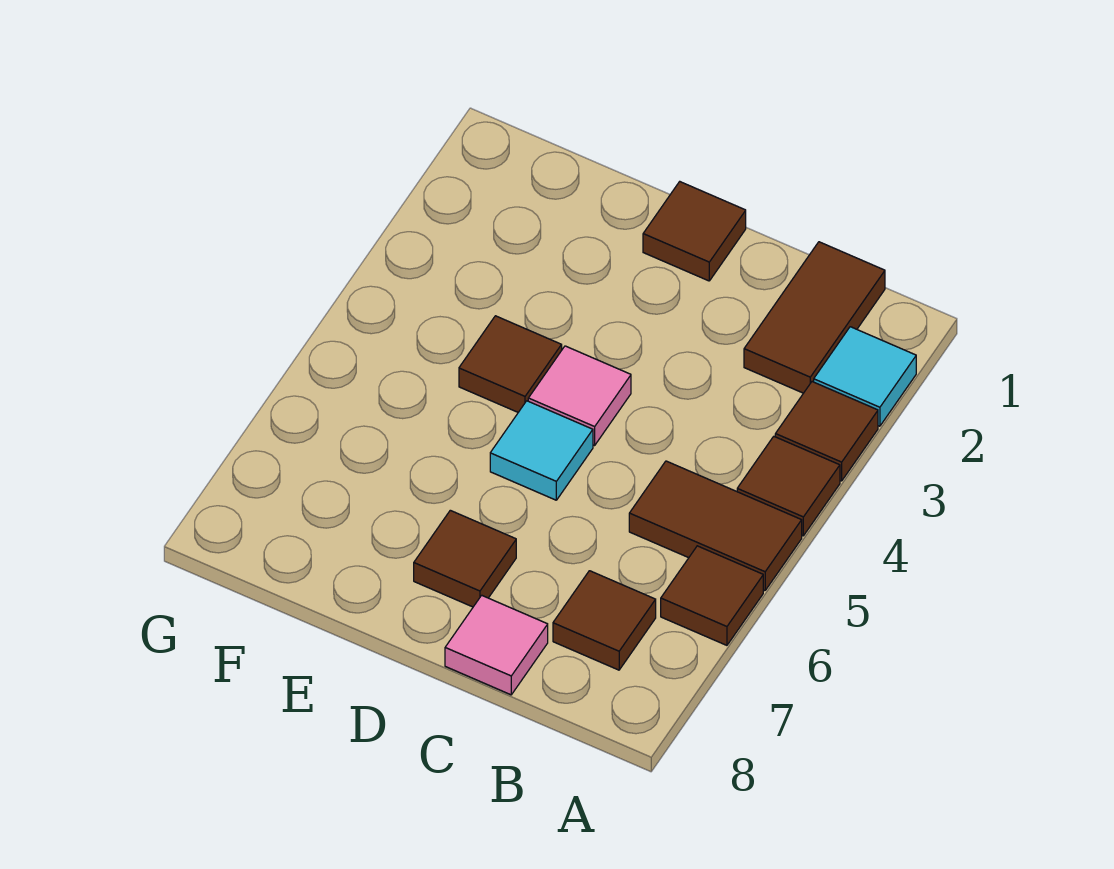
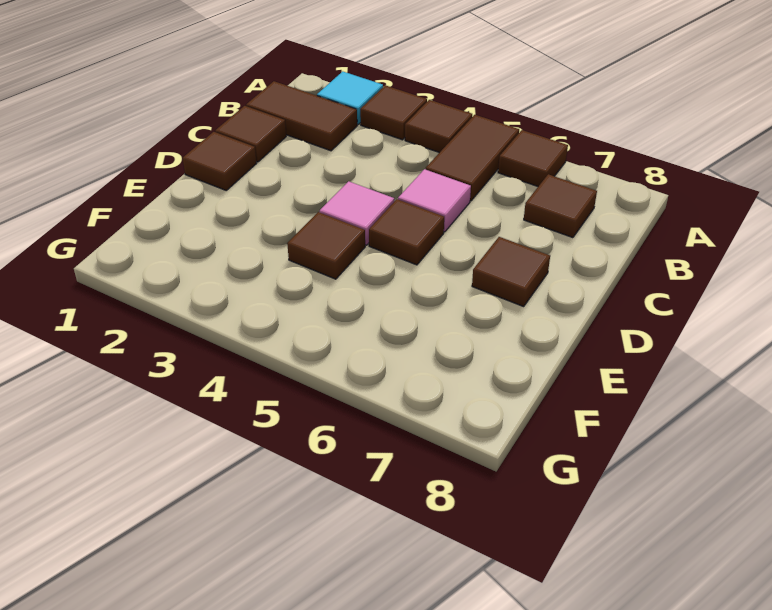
none -> brown 1x1 tile [215,106,286,162]
pink 1x1 tile [445,595,548,695] -> pink 1x1 tile moved to [398,169,471,232]
cyan 1x1 tile [490,401,593,500] -> brown 1x1 tile [369,199,444,265]

